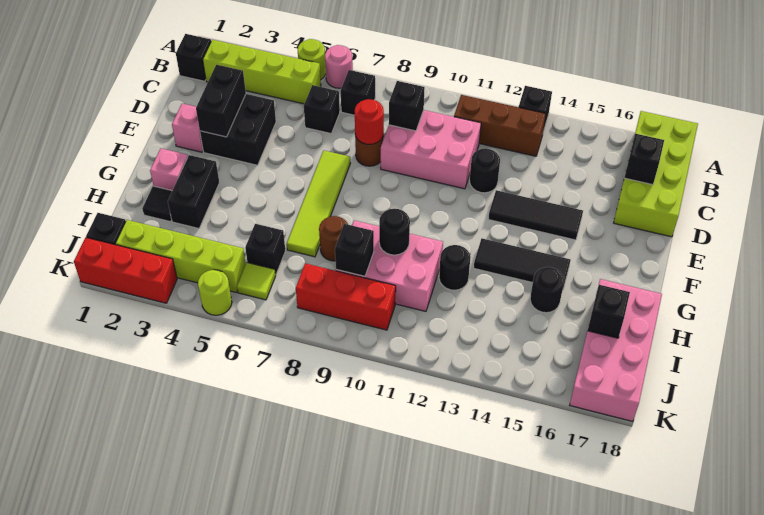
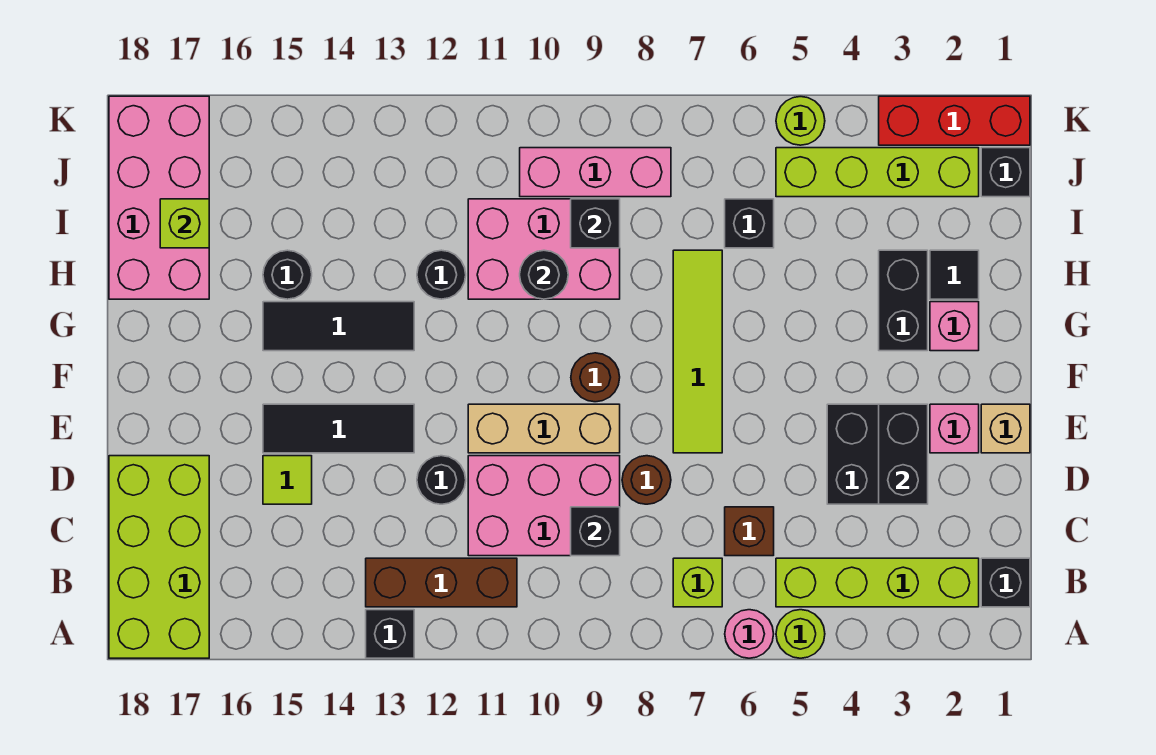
black 1x1 brick [341,70,375,115] -> lime 1x1 brick [673,558,722,607]
black 1x1 brick [304,85,340,134] -> brown 1x1 brick [725,507,774,556]
black 1x1 brick [624,134,664,185] -> none
red 1x1 round brick [355,99,384,144] -> none
none -> tan 1x1 brick [981,404,1030,453]
none -> tan 1x3 brick [468,404,620,453]
brown 1x1 round brick [319,216,348,261] -> brown 1x1 round brick moved to [571,353,620,402]
black 1x1 brick [588,285,630,338] -> lime 1x1 brick [160,199,209,248]
lime 1x1 tile [237,263,276,300] -> lime 1x1 tile moved to [263,456,312,504]
red 1x3 brick [296,263,396,330] -> pink 1x3 brick [520,148,671,197]

